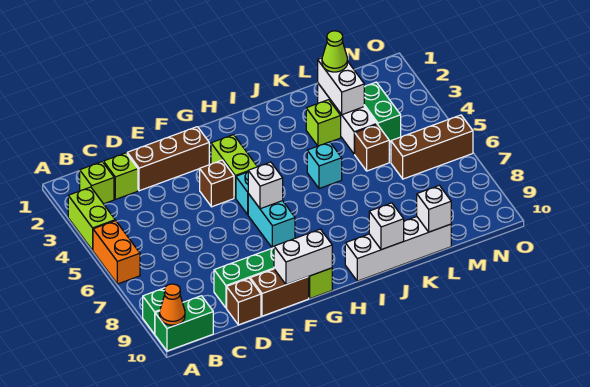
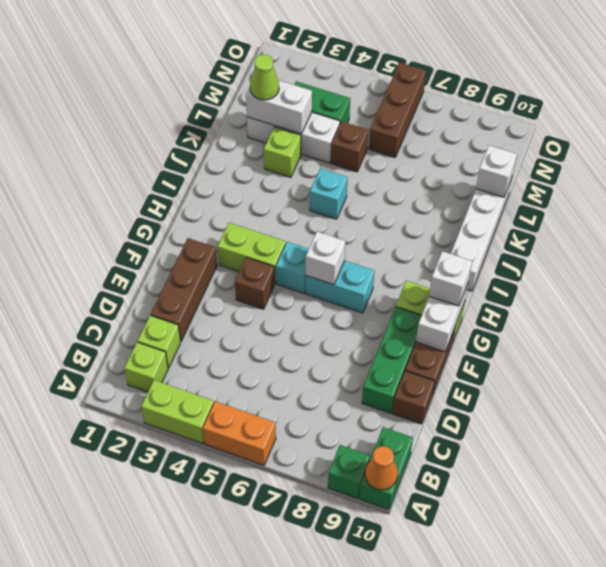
white 1x1 brick [369,203,404,250] -> white 1x1 brick moved to [429,251,472,306]

